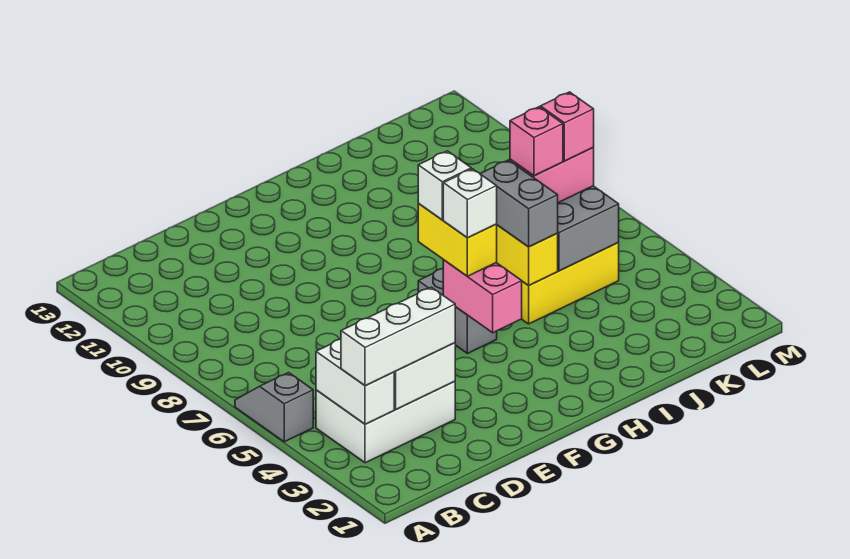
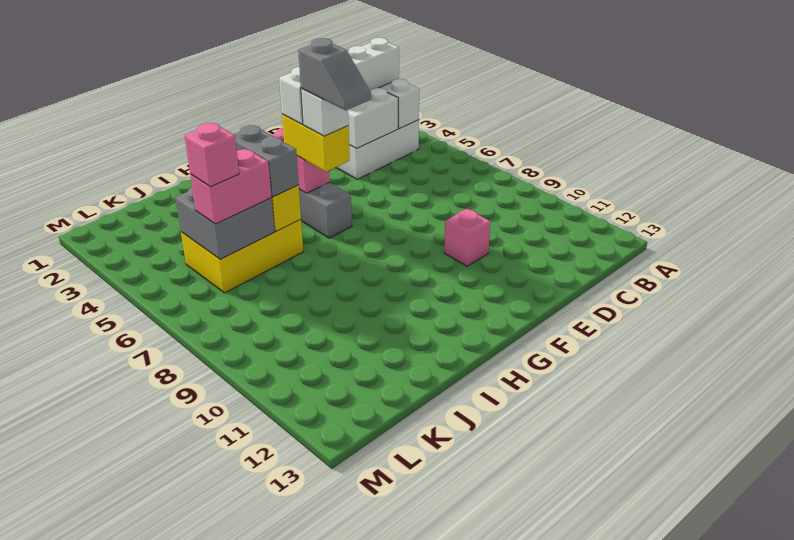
grey 1x2 slope [235,373,313,442] -> grey 1x2 slope moved to [298,38,371,110]
pink 1x1 brick [510,107,563,176] -> pink 1x1 brick moved to [444,209,490,266]

